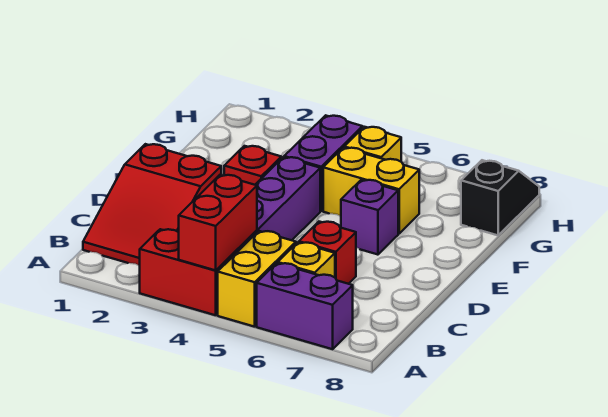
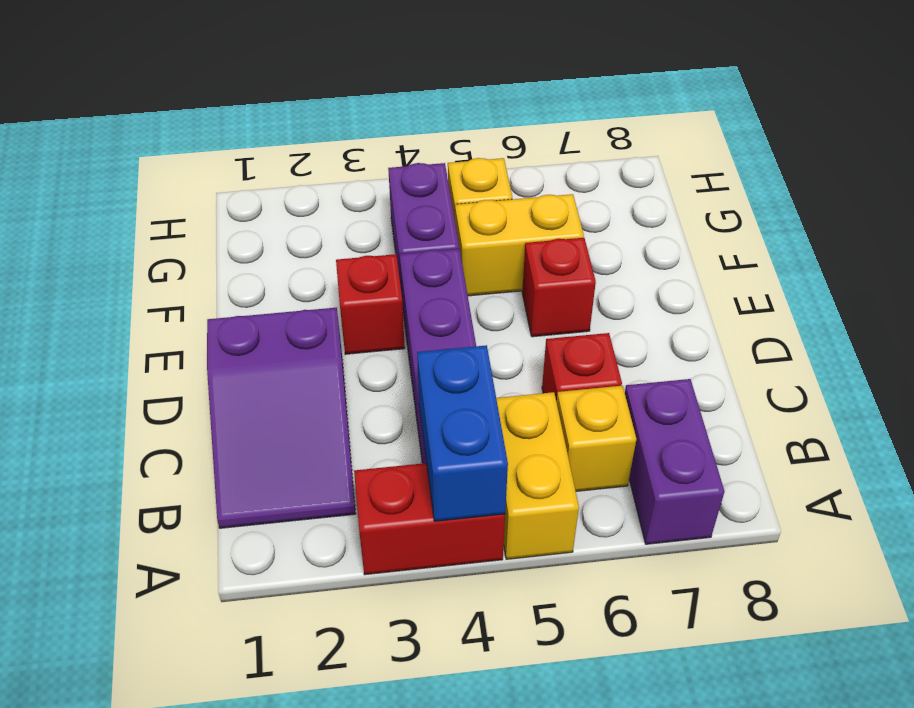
red 1x2 brick [179,175,257,270] -> blue 1x2 brick [417,345,508,521]
purple 1x2 brick [257,263,353,349] -> purple 1x2 brick turned to [625,379,724,544]
red 2x3 slope [83,144,221,266] -> purple 2x3 slope [207,308,356,528]
purple 1x1 brick [341,180,398,255] -> red 1x1 brick [522,238,596,337]
black 1x2 slope [461,160,539,235] -> none

